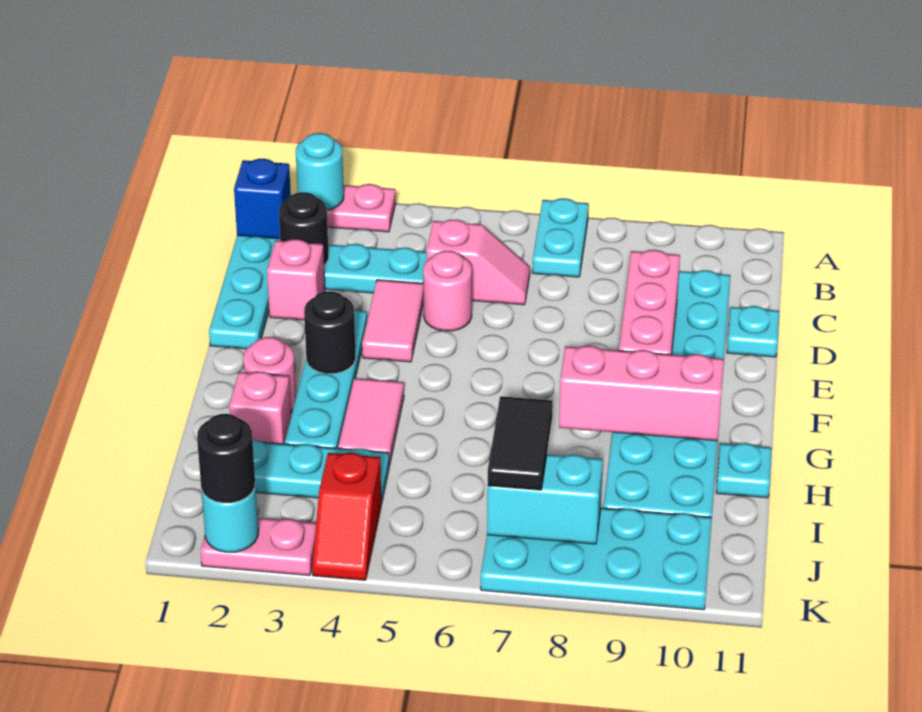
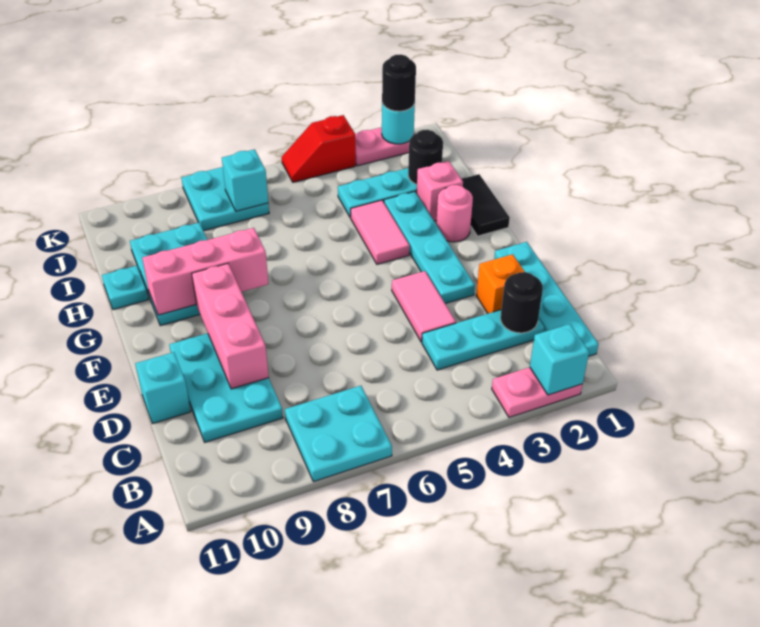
cyan 1x1 round brick [296,133,344,210] -> cyan 1x1 brick [530,324,589,395]
cyan 1x2 plate [532,198,589,277] -> cyan 2x2 plate [285,386,392,482]
blue 1x1 brick [234,159,291,239] -> none
pink 1x2 slope [427,219,530,305] -> none
pink 1x1 brick [267,239,325,320] -> orange 1x1 brick [476,254,525,313]
pink 1x1 round brick [423,251,472,331] -> none
cyan 1x1 plate [727,306,779,357] -> cyan 1x1 brick [135,352,191,424]
black 1x1 round brick [304,291,356,374] -> black 1x1 round brick moved to [408,130,443,184]
black 1x2 tile [488,396,553,490] -> black 1x2 tile moved to [462,174,510,236]
red 1x2 slope [312,453,381,580] -> red 1x2 slope turned to [282,115,356,182]
cyan 2x4 plate [481,508,712,610] -> cyan 2x2 plate [182,167,269,231]
cyan 1x2 brick [487,454,603,544] -> cyan 1x1 brick [222,149,268,211]

